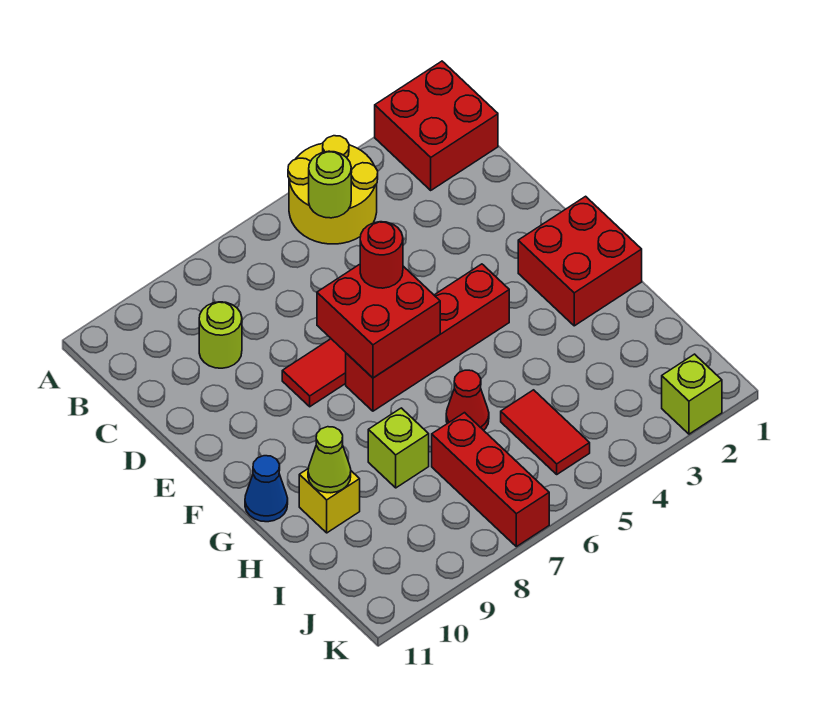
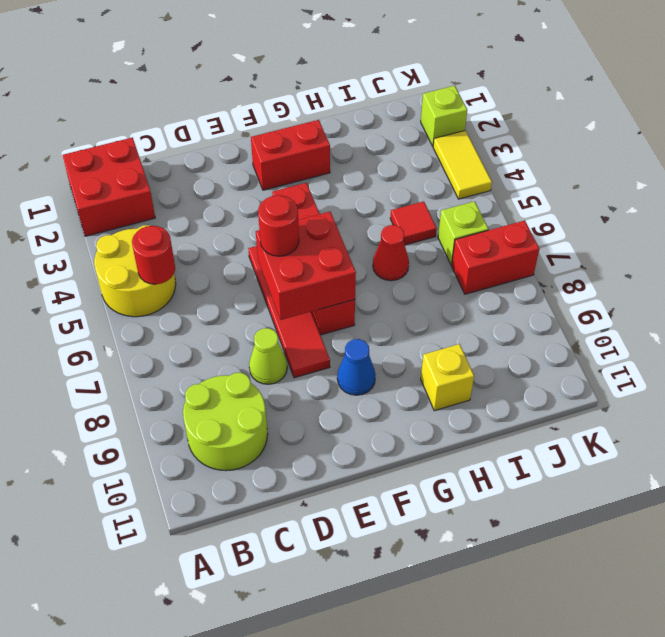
lime 1x1 round brick [309,151,351,218] -> red 1x1 round brick [132,226,175,284]
lime 1x1 round brick [199,302,242,368] -> lime 2x2 round brick [183,373,268,471]
red 2x2 brick [518,196,642,326] -> red 1x2 brick [251,120,330,190]
blue 1x1 cone [245,456,288,522] -> blue 1x1 cone moved to [337,339,376,395]
lime 1x1 brick [368,408,429,488] -> lime 1x1 brick moved to [438,201,488,265]
lime 1x1 cone [308,427,351,493] -> lime 1x1 cone moved to [249,328,287,384]
red 1x2 tile [501,390,590,474] -> red 1x1 tile [390,201,437,245]
red 1x3 brick [432,413,549,547] -> red 1x2 brick [452,221,539,294]
none -> yellow 1x2 tile [433,130,492,199]

